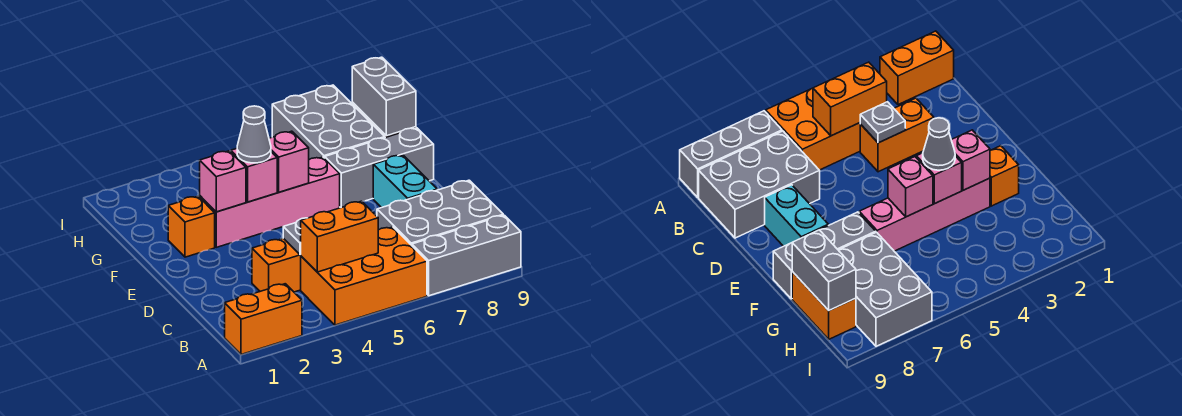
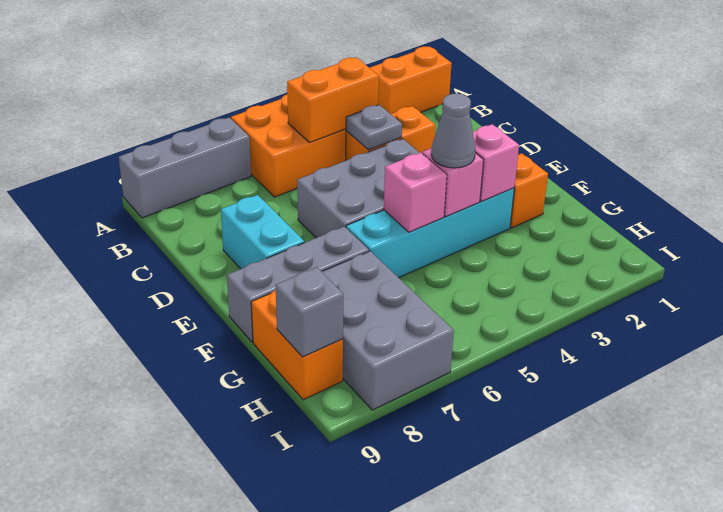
grey 2x3 brick [377,180,503,245] -> grey 2x3 brick moved to [297,139,419,238]
pink 1x4 brick [200,157,340,247] -> cyan 1x4 brick [346,188,514,278]
grey 1x2 brick [352,57,416,136] -> grey 1x1 brick [276,267,344,357]

